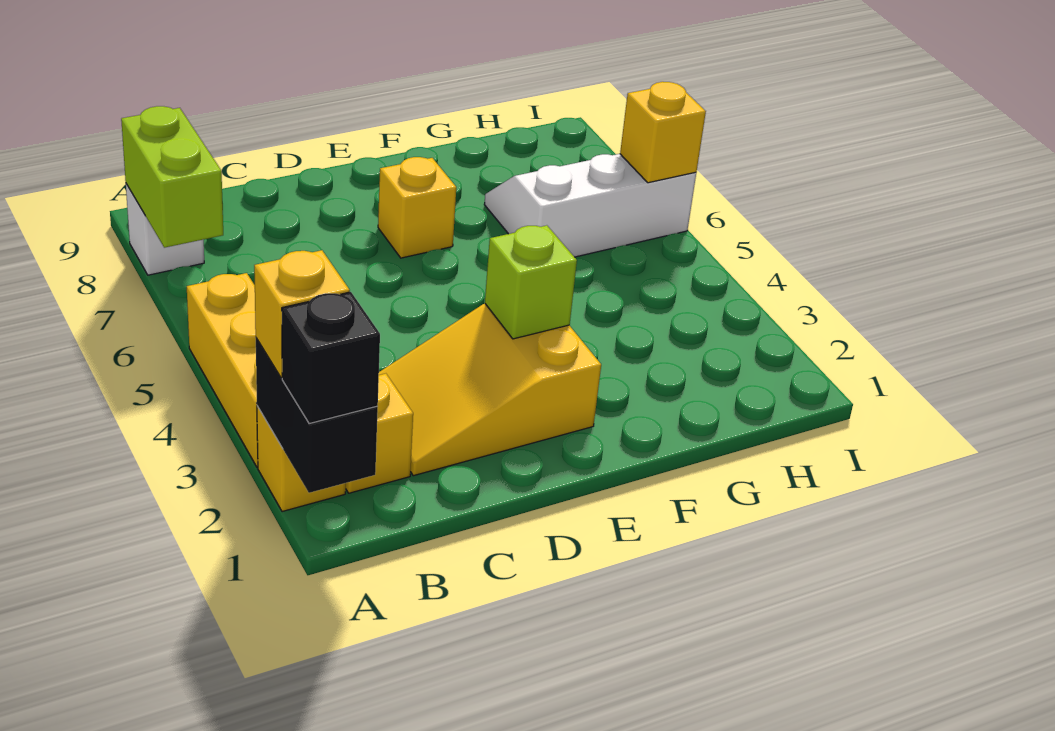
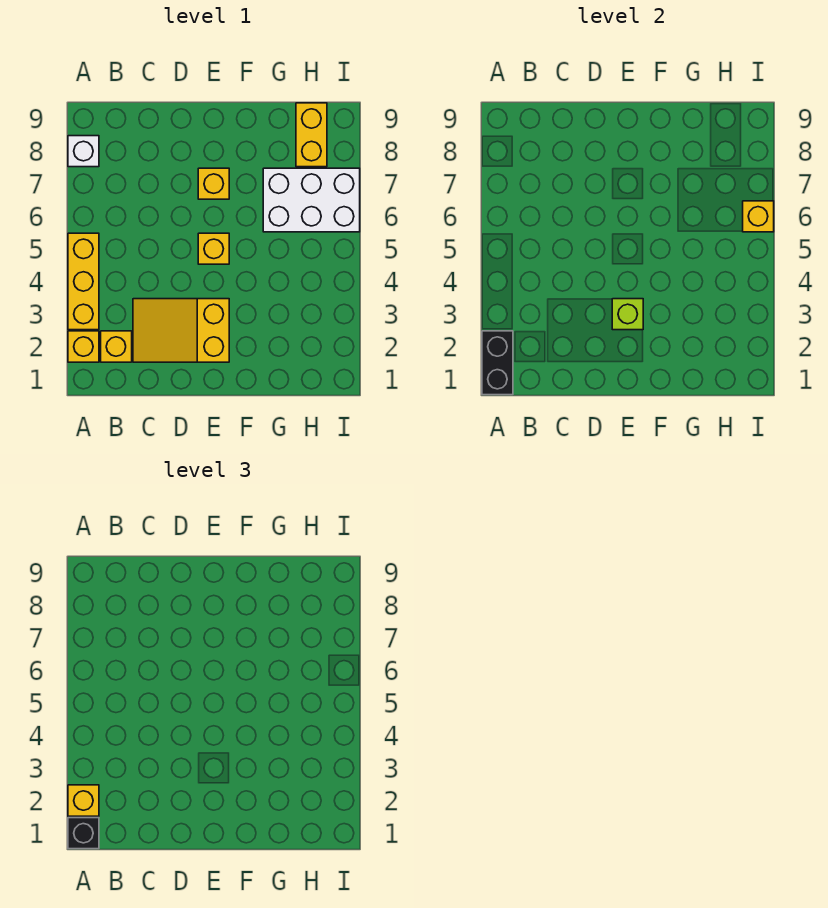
lime 1x2 brick [121,106,223,248] -> none
none -> yellow 1x1 brick [198,233,229,264]
white 2x3 slope [484,154,696,257] -> white 2x3 brick [263,168,360,232]
none -> yellow 1x2 brick [296,103,327,167]

